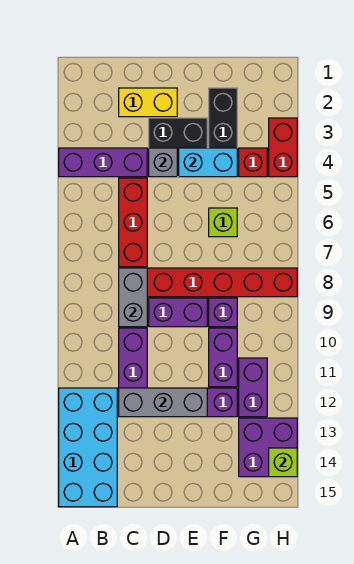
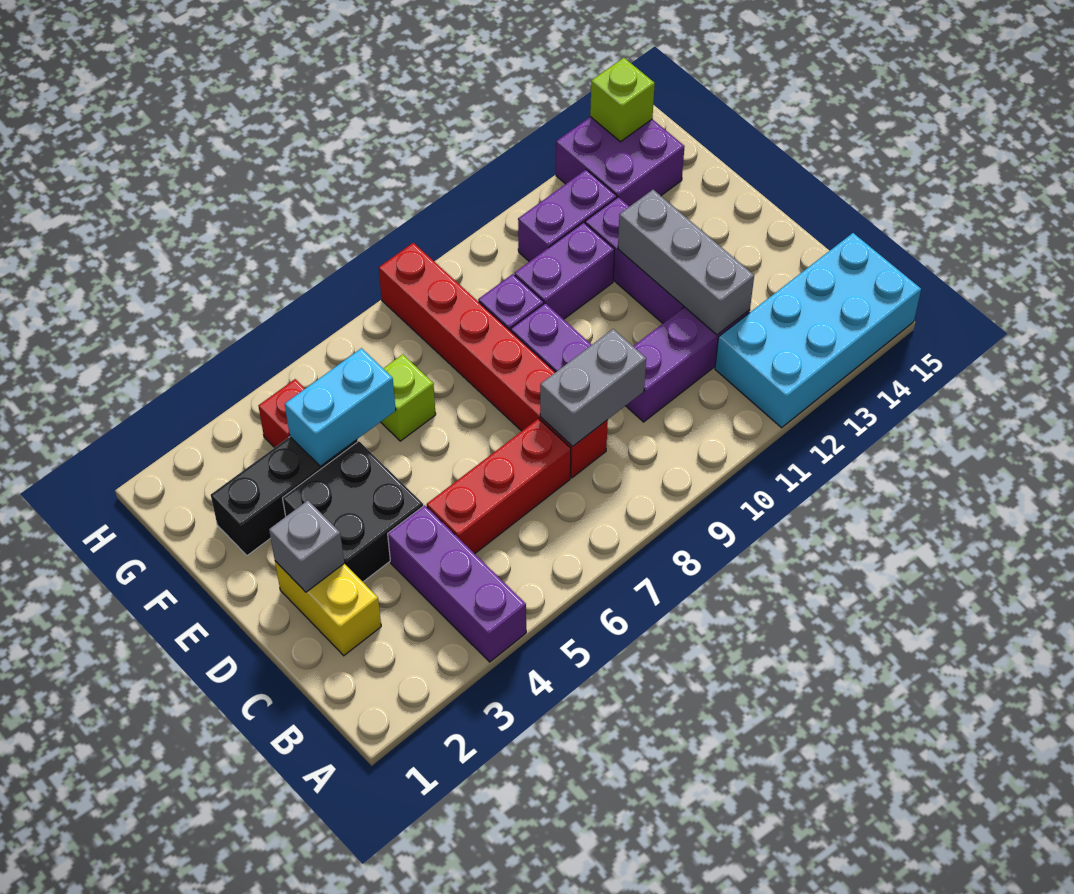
grey 1x1 brick [149,148,177,177] -> grey 1x1 brick moved to [269,501,344,592]
cyan 1x2 brick [179,148,237,177] -> cyan 1x2 brick turned to [285,348,396,466]
red 1x2 brick [269,118,297,177] -> none

